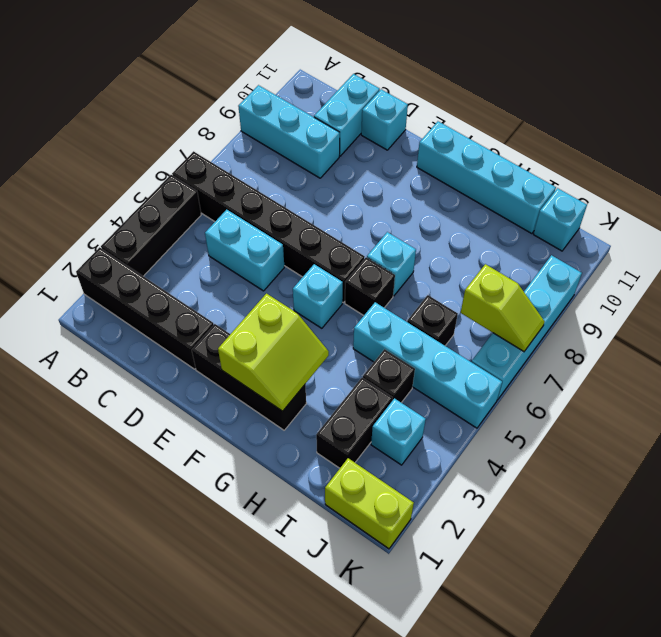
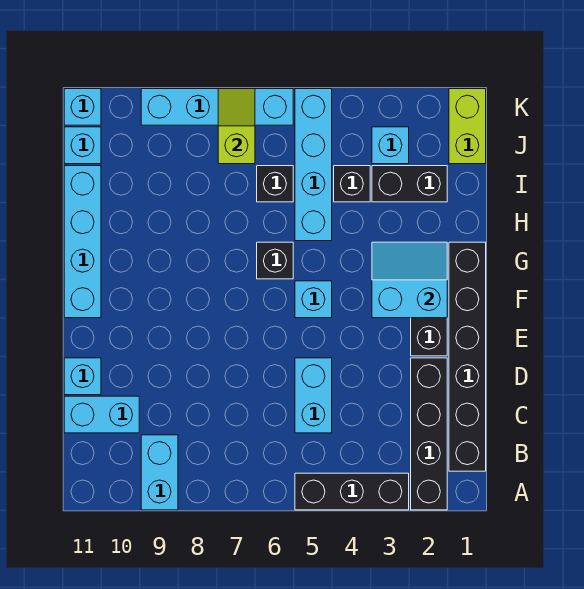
black 1x6 brick [172,151,365,302] -> black 1x6 brick moved to [449,242,486,471]
cyan 1x3 brick [238,85,340,178] -> cyan 1x2 brick [141,435,178,510]
lime 2x2 slope [218,294,329,411] -> cyan 2x2 slope [372,242,447,318]
cyan 1x1 brick [367,232,416,296] -> cyan 1x1 brick moved to [64,89,101,125]

